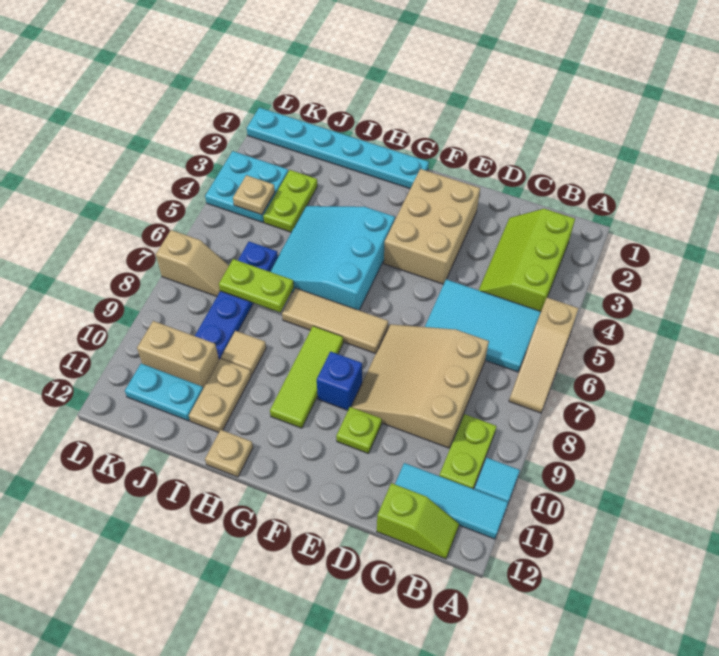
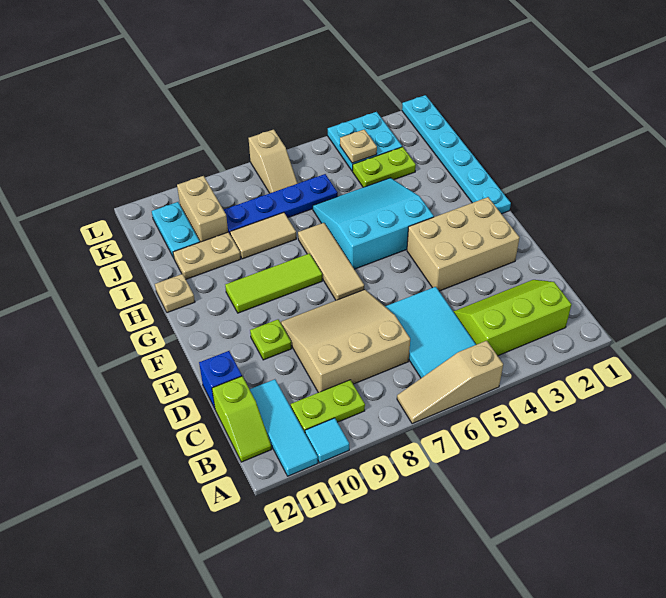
blue 1x1 brick [317,352,362,410] -> blue 1x1 brick moved to [199,351,242,408]
lime 1x2 plate [219,259,294,312] -> none
tan 1x1 tile [221,331,266,375] -> tan 1x2 tile [230,212,296,259]

